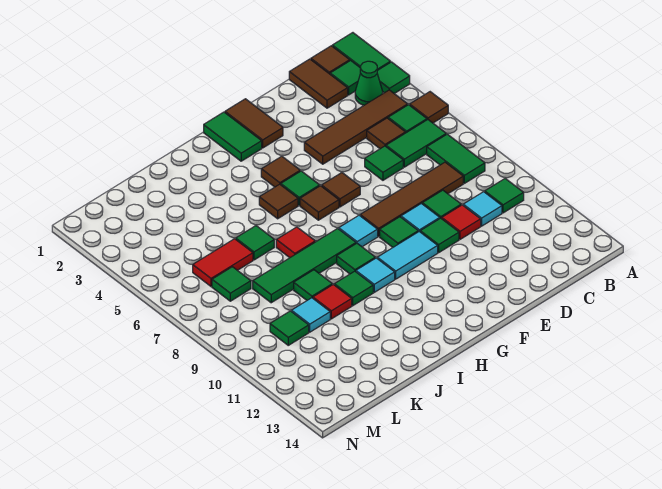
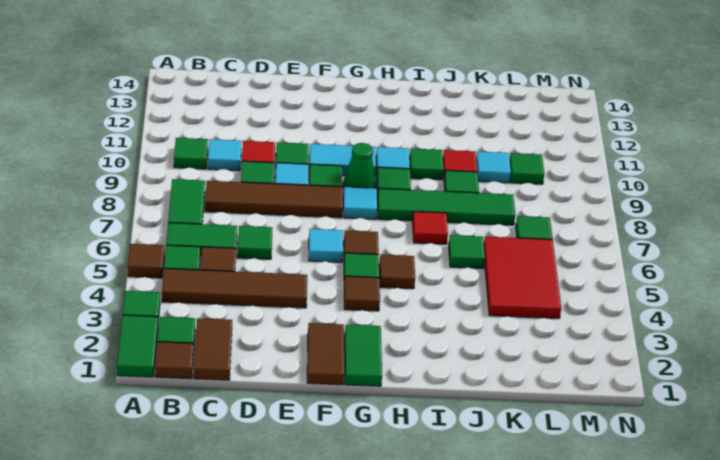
green 1x1 cone [355,61,383,105] -> green 1x1 cone moved to [343,143,376,188]
brown 1x1 tile [322,173,360,207] -> cyan 1x1 tile [309,229,343,262]
red 1x2 tile [193,239,253,286] -> red 2x3 tile [484,237,561,319]

